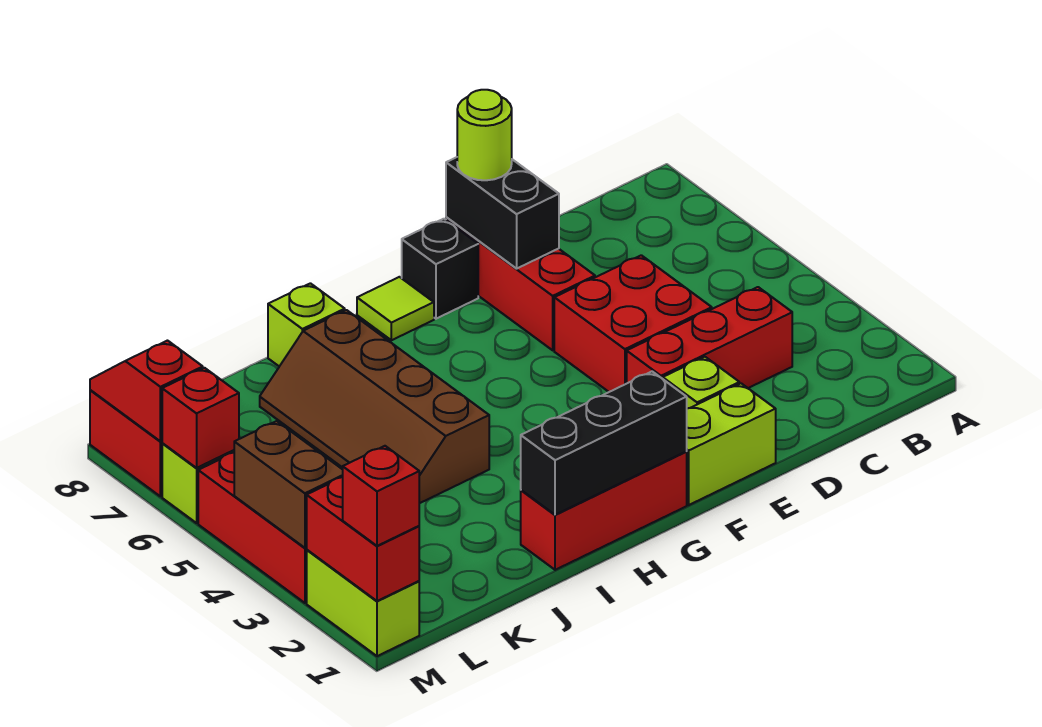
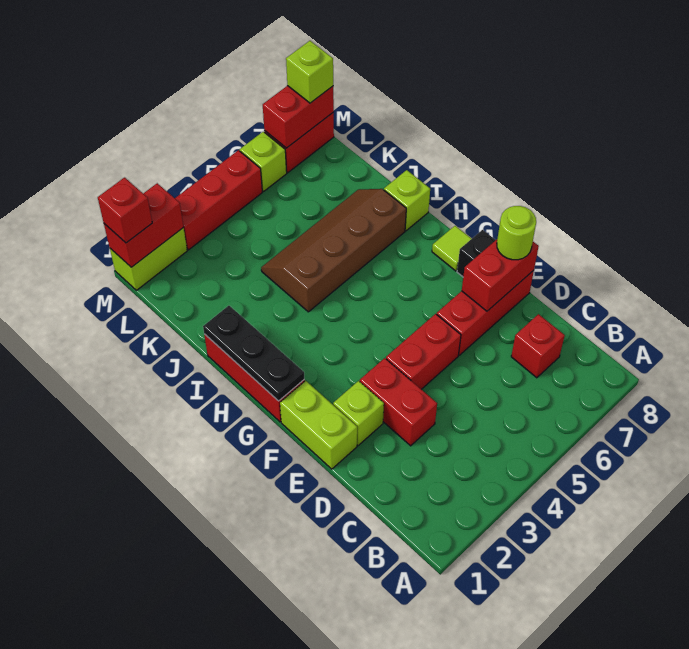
red 1x3 brick [627,287,792,388] -> red 1x2 brick [360,358,437,446]
red 2x2 brick [554,255,712,392] -> red 1x2 brick [386,314,461,389]
black 1x2 brick [446,157,559,269] -> red 1x2 brick [462,240,539,311]
black 1x3 brick [521,372,687,515] -> black 1x3 plate [203,306,304,401]
brown 1x2 brick [234,421,343,548] -> none
red 1x1 brick [162,368,239,468] -> red 1x1 brick moved to [511,314,565,378]
red 1x2 slope [90,341,203,441] -> red 1x2 brick [263,86,334,148]
none -> lime 1x1 brick [286,41,333,103]

